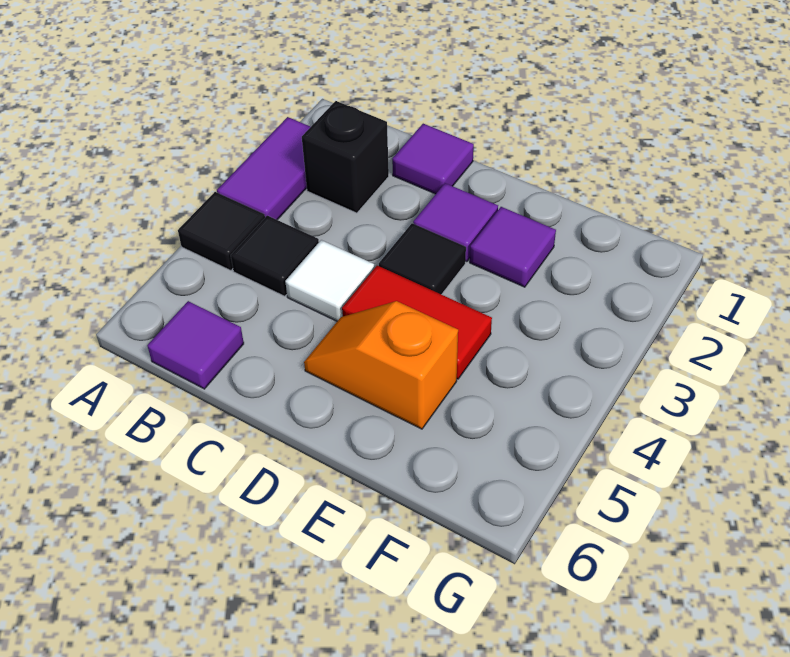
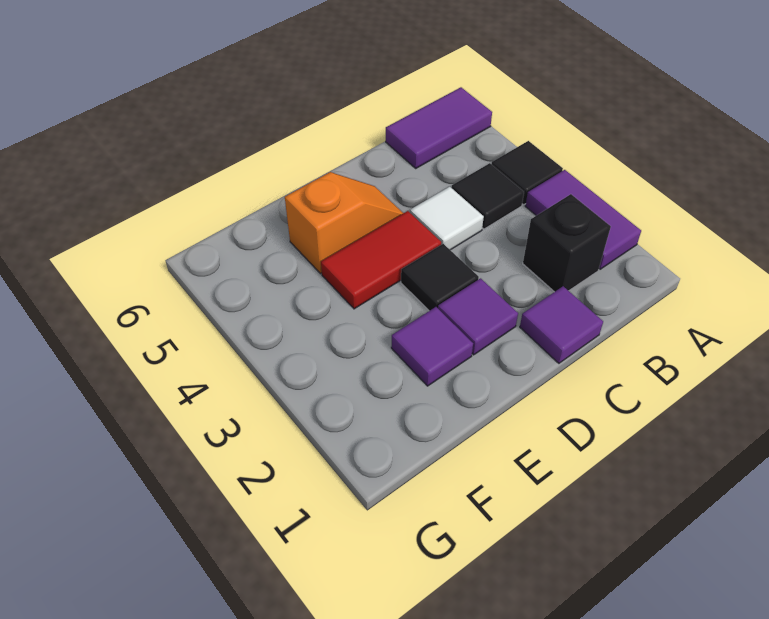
purple 1x1 tile [147,301,244,389] -> purple 1x2 tile [386,87,492,168]

